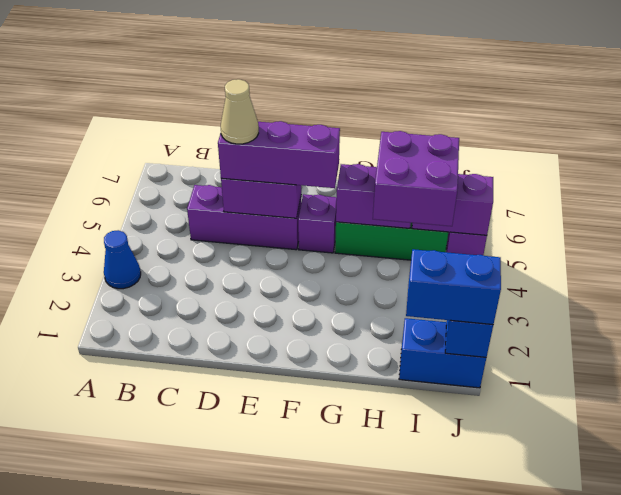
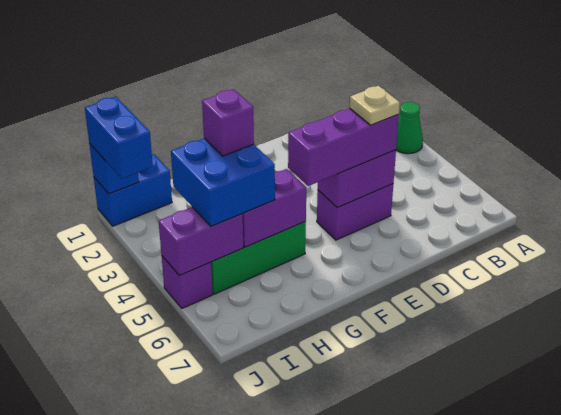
blue 1x1 cone [104,230,141,289] -> green 1x1 cone [396,102,423,154]
purple 1x3 brick [187,185,301,250] -> purple 1x2 brick [317,184,393,240]
tan 1x1 cone [221,79,259,144] -> tan 1x1 plate [350,86,400,125]
purple 1x1 brick [298,194,337,253] -> purple 1x1 brick moved to [202,89,254,156]
purple 2x2 brick [373,131,459,226] -> blue 2x2 brick [171,138,275,226]
blue 1x2 brick [406,249,501,325] -> blue 1x2 brick turned to [85,97,153,179]

